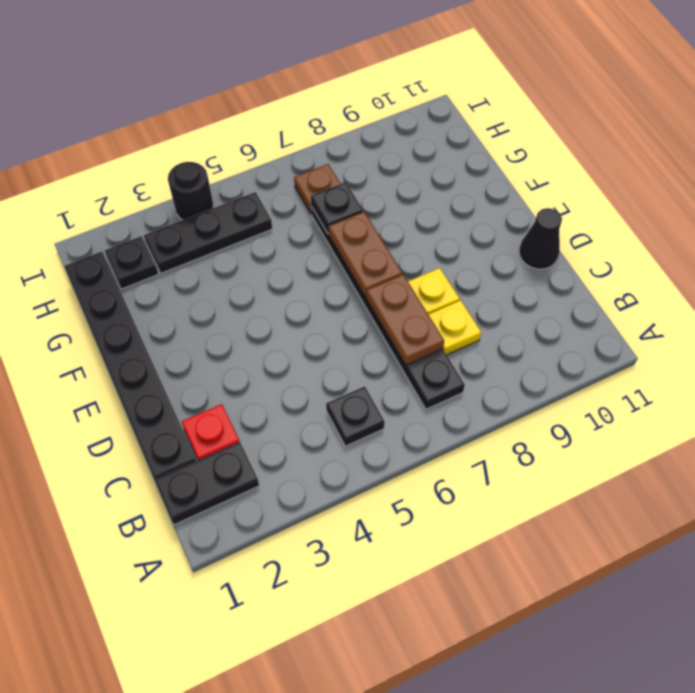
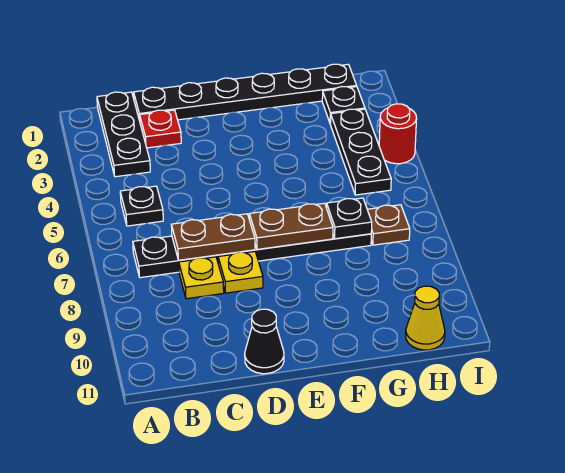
black 1x2 plate [155,442,259,525] -> black 1x3 plate [97,92,150,177]
none -> yellow 1x1 cone [406,286,445,350]
black 1x1 round brick [168,162,213,220] -> red 1x1 round brick [379,104,417,164]

